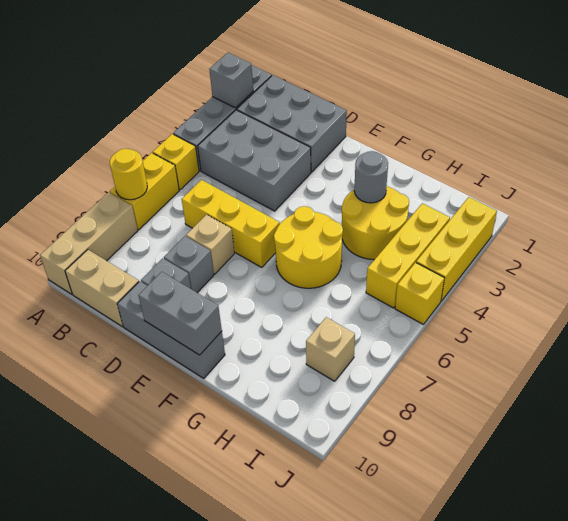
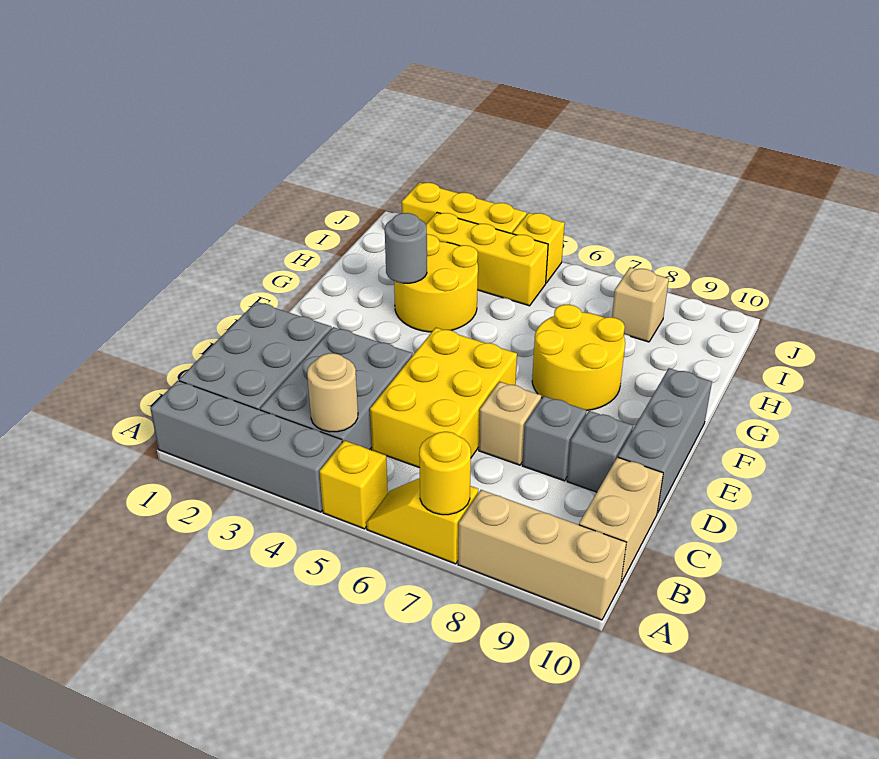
grey 1x1 brick [209,53,253,108] -> none
yellow 1x2 brick [110,153,179,230] -> yellow 1x2 slope [366,478,478,564]
none -> tan 1x1 round brick [307,353,358,432]
yellow 1x3 brick [182,180,280,268] -> yellow 2x3 brick [370,328,517,468]
grey 1x2 brick [138,272,222,355] -> none
yellow 2x2 round brick [274,206,343,288] -> yellow 2x2 round brick moved to [532,305,625,410]

